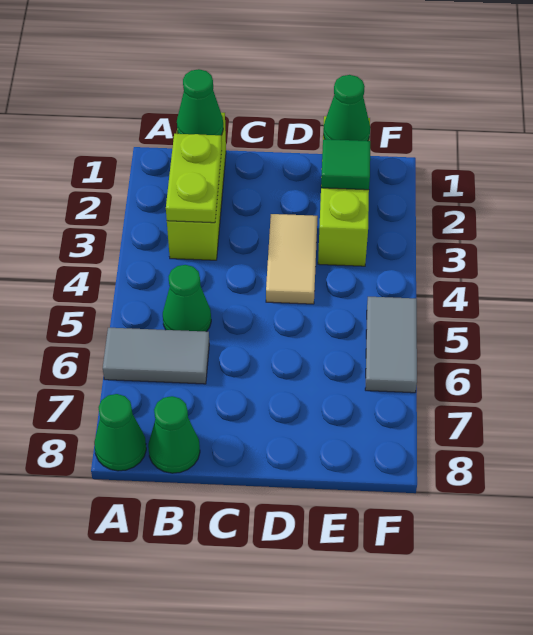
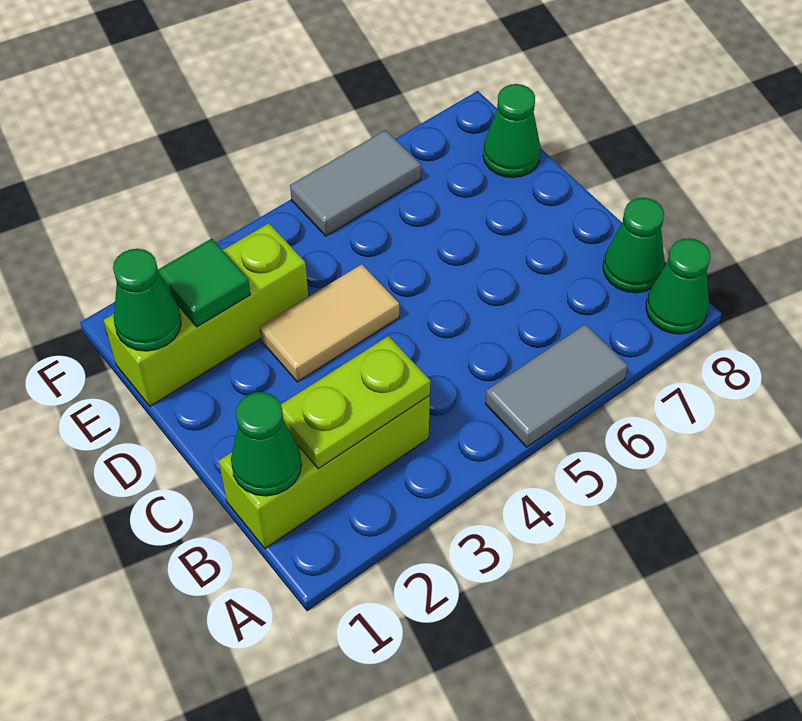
grey 1x2 tile [103,328,209,384] -> grey 1x2 tile turned to [485,324,628,447]
green 1x1 cone [163,265,211,332] -> green 1x1 cone moved to [483,84,541,178]

